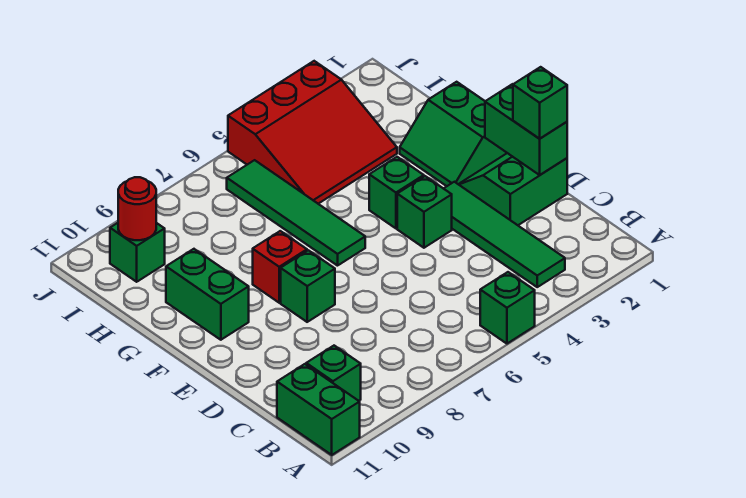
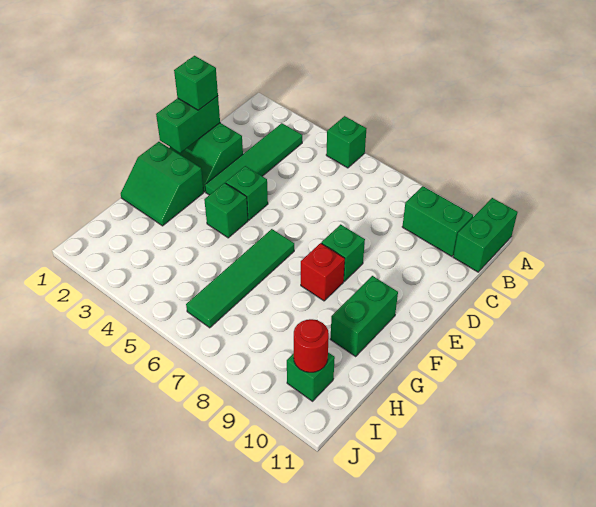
green 1x1 brick [306,346,361,401] -> green 1x2 brick [402,186,473,257]
green 2x2 slope [400,82,507,186] -> green 2x2 slope turned to [121,142,204,226]
red 3x3 slope [228,61,397,204] -> none

